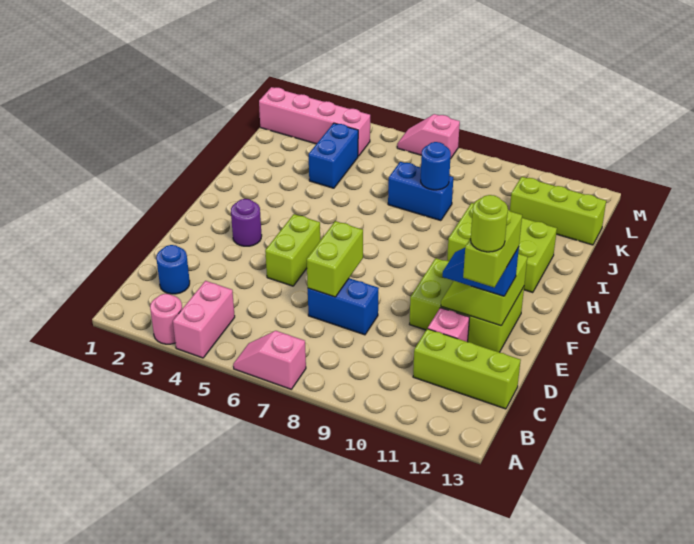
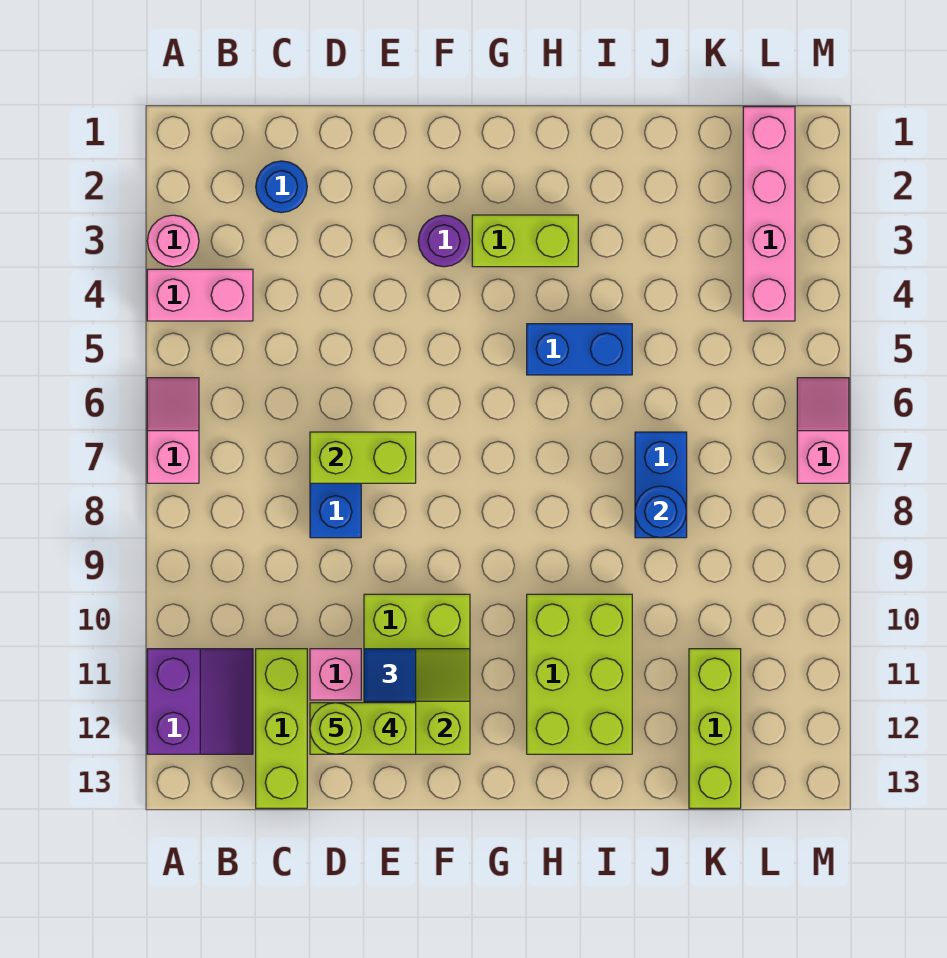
none -> purple 2x2 slope [147,649,253,754]
lime 1x2 brick [265,214,320,286] -> lime 1x2 brick moved to [472,215,578,267]
blue 1x2 brick [309,123,358,188] -> blue 1x2 brick moved to [527,324,632,375]

